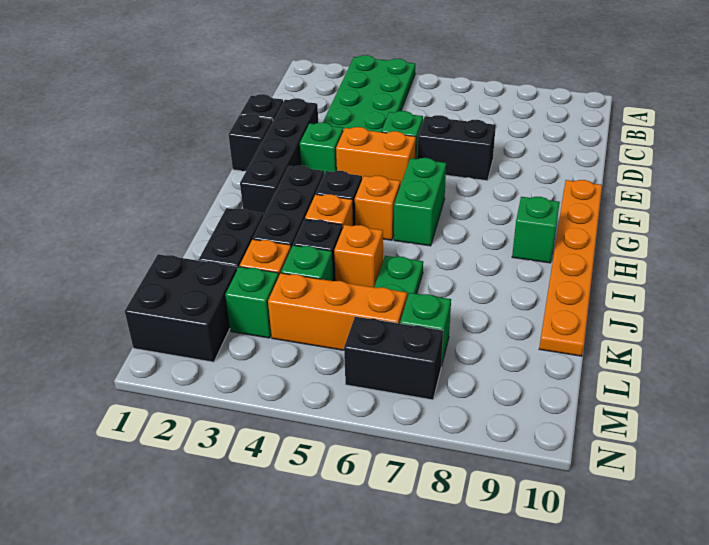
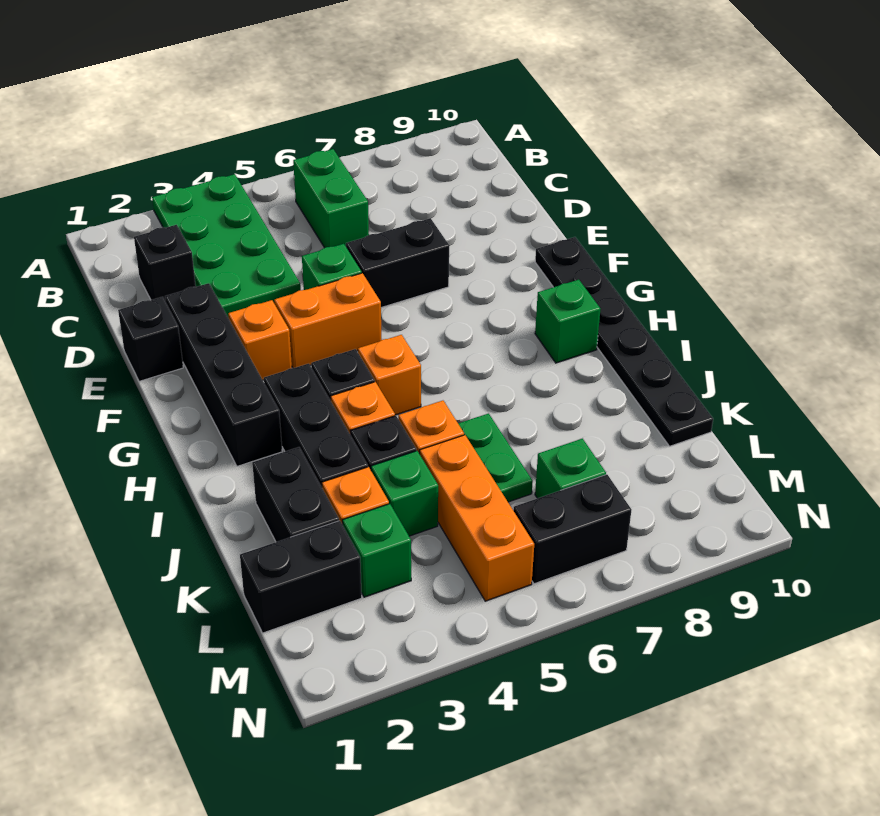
black 1x1 brick [228,114,273,171] -> black 1x1 brick moved to [134,225,196,302]
green 1x1 brick [300,122,343,174] -> orange 1x1 brick [228,300,292,380]
orange 1x6 plate [539,180,602,356] -> black 1x6 plate [535,237,713,446]
green 1x2 brick [394,158,446,246] -> green 1x2 brick moved to [293,149,369,248]
black 2x2 brick [125,254,237,362] -> black 1x2 brick [240,521,362,633]
orange 1x3 brick [268,273,407,350] -> orange 1x3 brick turned to [420,435,534,601]

